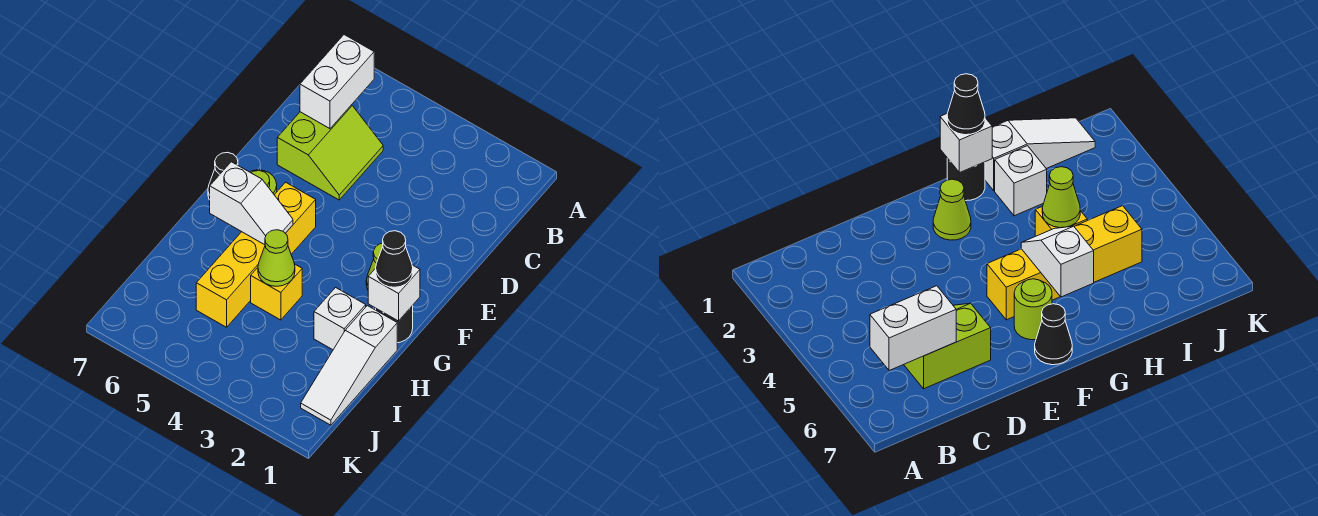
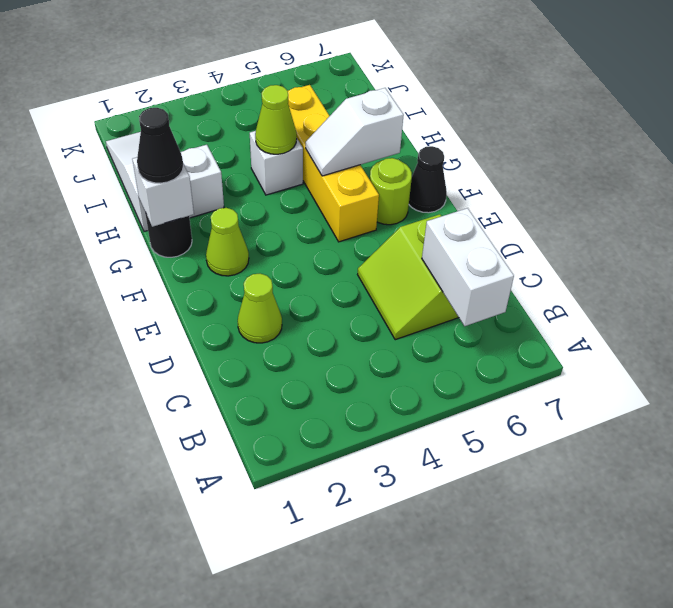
none -> lime 1x1 cone [238,274,282,343]
yellow 1x1 brick [251,264,302,320] -> white 1x1 brick [250,131,303,195]

